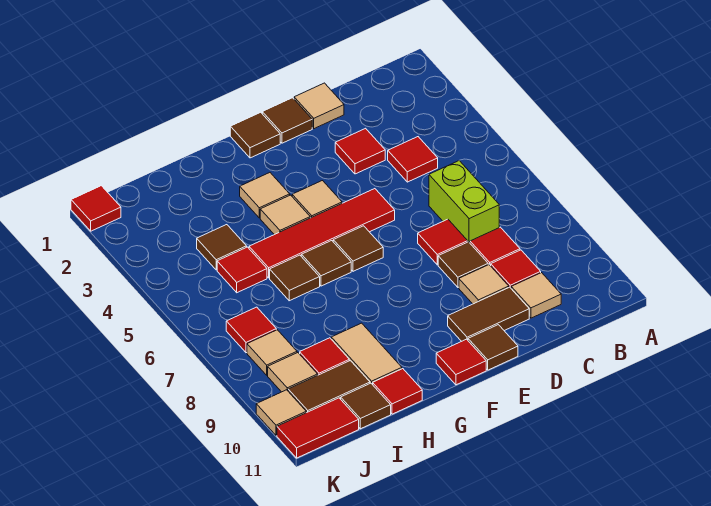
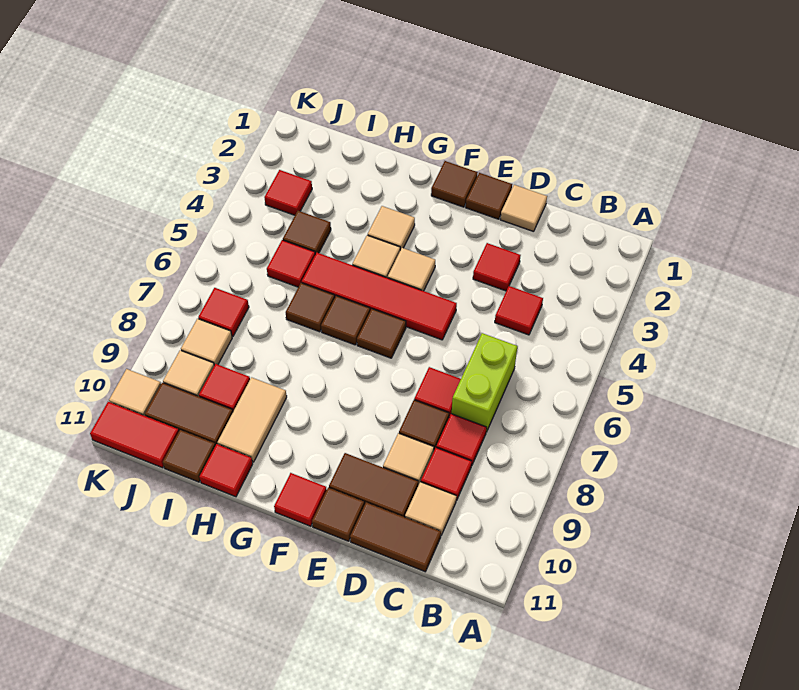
none -> brown 1x2 tile [350,502,441,572]
red 1x1 tile [71,186,121,231] -> red 1x1 tile moved to [264,170,312,215]

